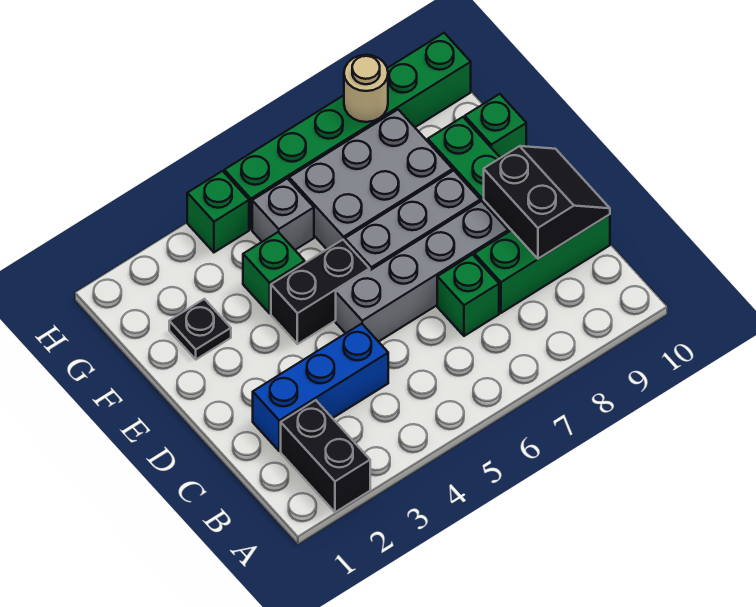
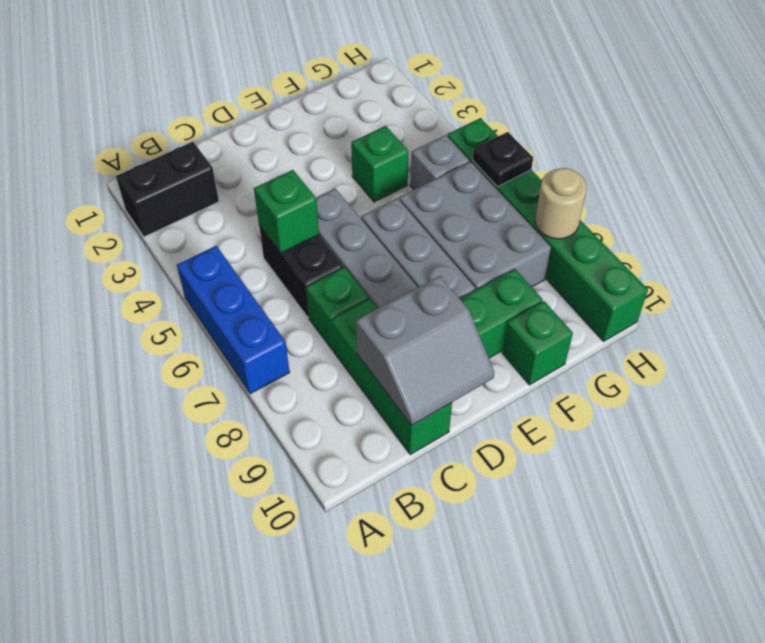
blue 1x3 brick [253,324,388,451] -> blue 1x3 brick moved to [177,246,290,394]
black 2x2 slope [484,146,610,259] -> grey 2x2 slope [356,276,494,425]
black 1x2 brick [271,240,370,344] -> black 1x2 brick moved to [259,226,344,318]
black 1x1 plate [169,299,231,359] -> black 1x1 plate moved to [473,132,533,187]
green 1x1 brick [187,171,249,252] -> green 1x1 brick moved to [254,170,319,253]

